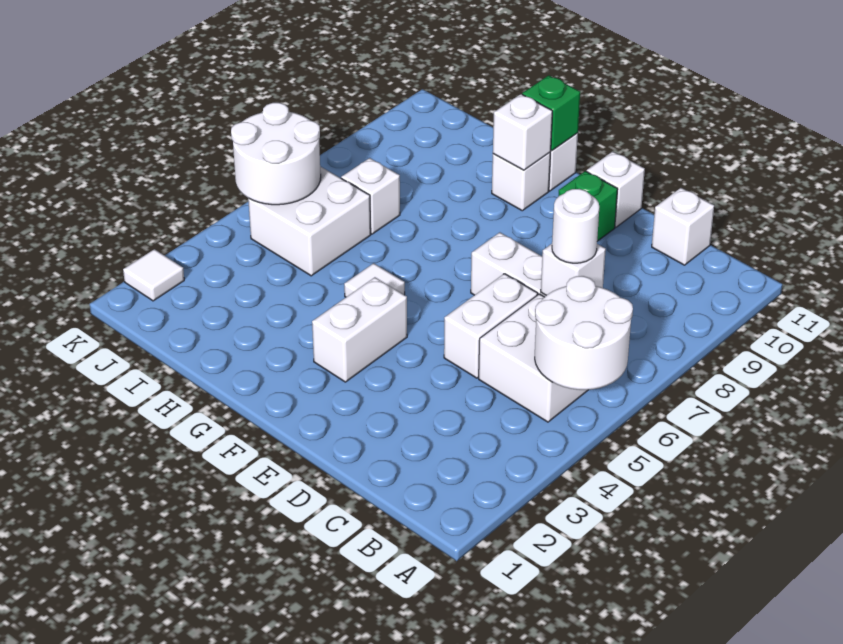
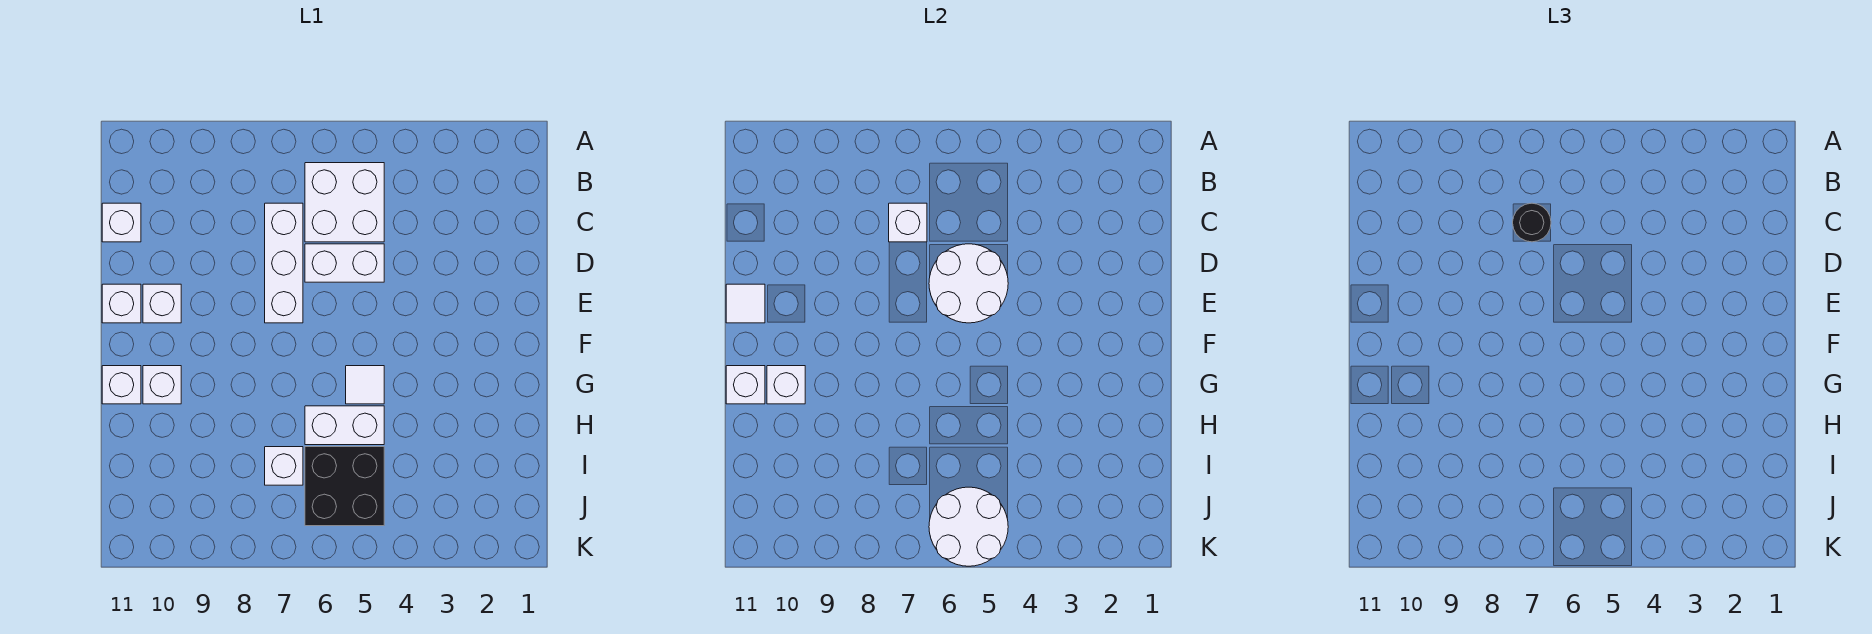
white 2x2 round brick [535,276,633,390] -> white 2x2 round brick moved to [929,244,1008,323]
white 1x1 round brick [552,189,599,263] -> black 1x1 round brick [1513,203,1551,242]
green 1x1 brick [558,171,618,241] -> white 1x1 brick [143,284,181,323]
white 1x2 brick [312,277,407,382] -> white 1x2 brick moved to [305,406,384,445]
green 1x1 brick [522,75,580,151] -> white 1x1 brick [726,366,765,404]
white 2x2 brick [248,166,371,276] -> black 2x2 brick [305,447,384,526]
white 1x1 tile [123,249,184,301] -> white 1x1 tile moved to [726,284,765,323]

